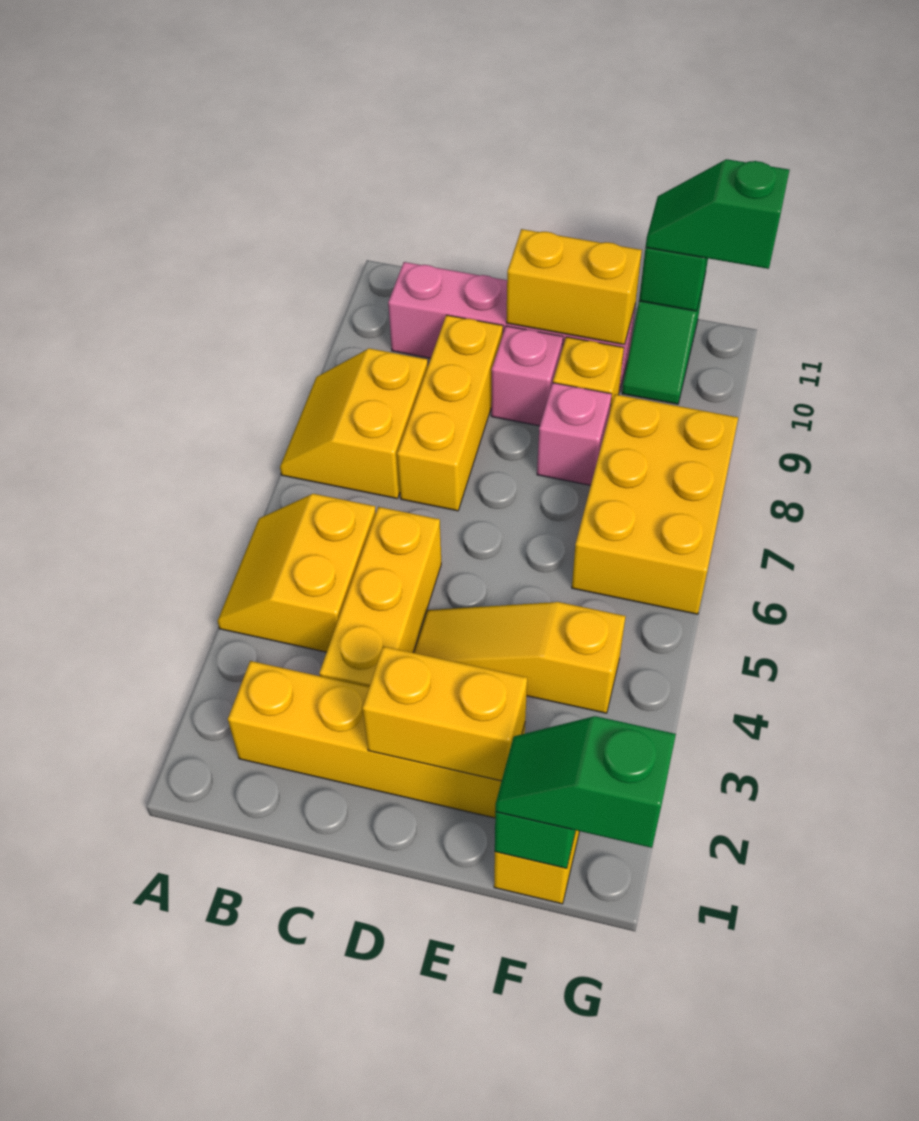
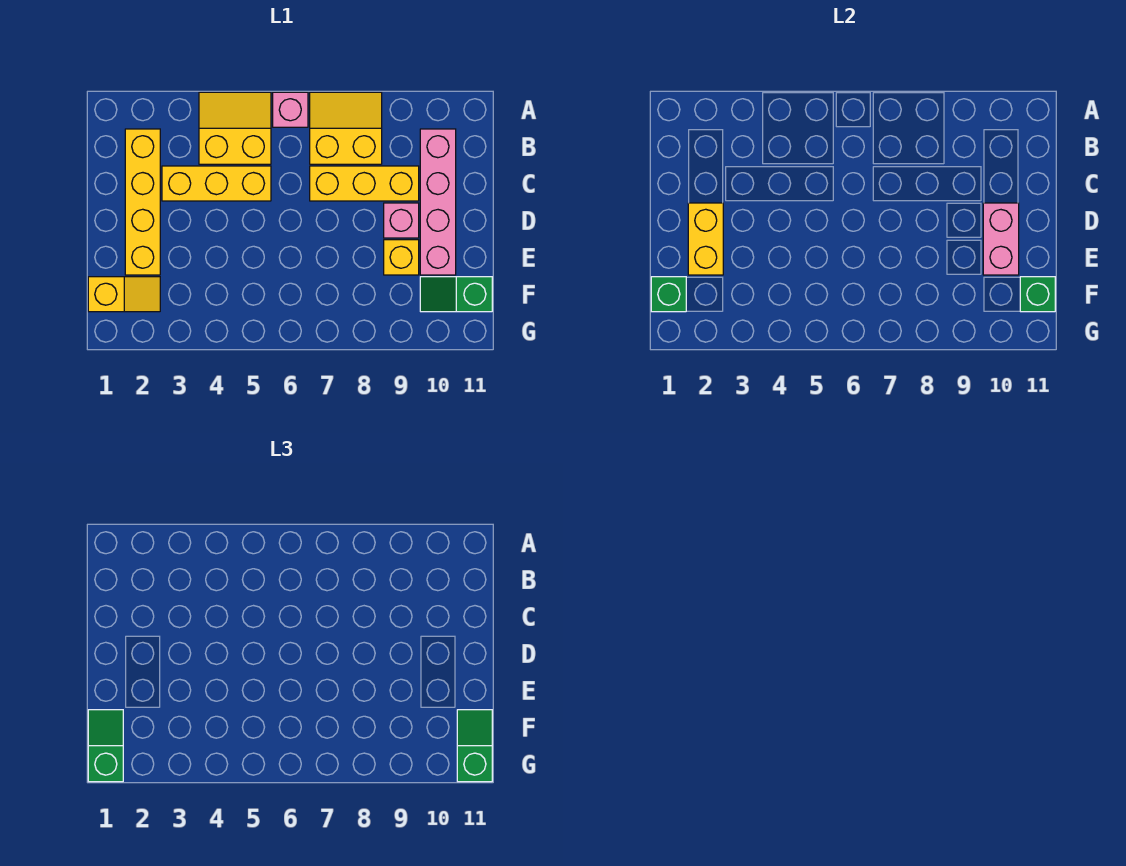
yellow 1x3 slope [414,602,626,713] -> none
yellow 1x2 brick [506,229,642,345] -> pink 1x2 brick [983,203,1019,275]
pink 1x1 brick [537,383,612,485] -> pink 1x1 brick moved to [273,92,308,127]
yellow 2x3 brick [572,394,738,614] -> none

